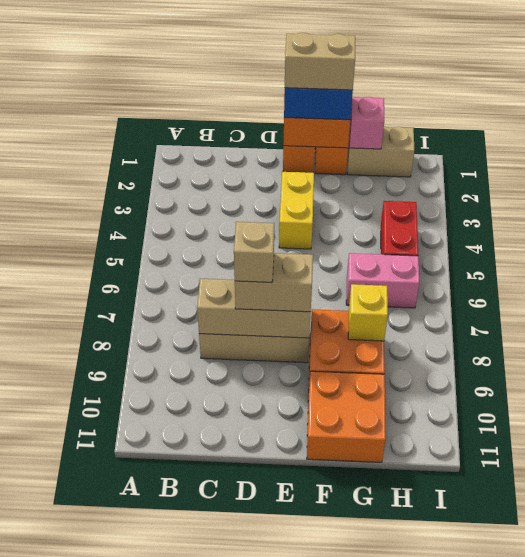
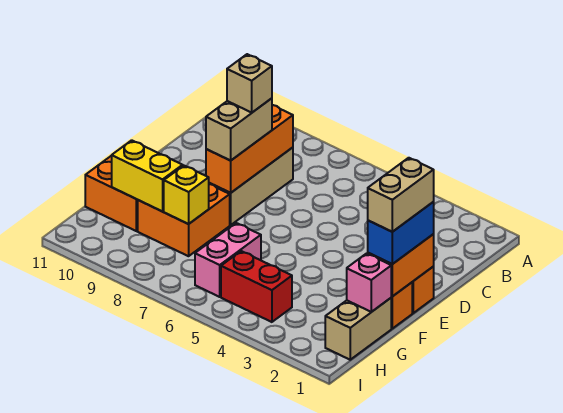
tan 1x3 brick [197,279,311,338] -> orange 1x3 brick [206,105,293,193]
yellow 1x2 brick [279,172,314,249] -> yellow 1x2 brick moved to [112,140,183,211]

